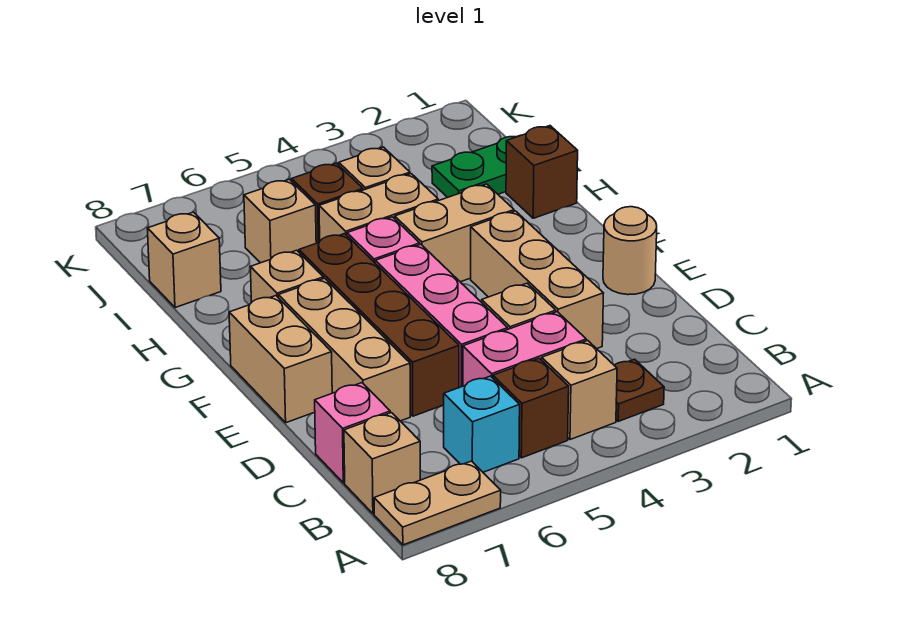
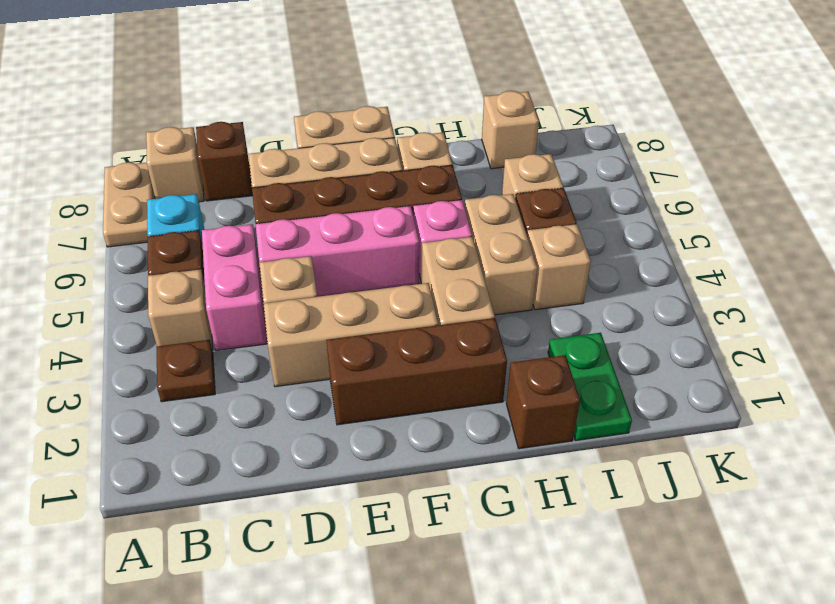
pink 1x1 brick [315,383,390,483] -> brown 1x1 brick [196,122,253,201]
tan 1x1 round brick [603,207,657,295] -> none
none -> brown 1x3 brick [326,318,507,425]

